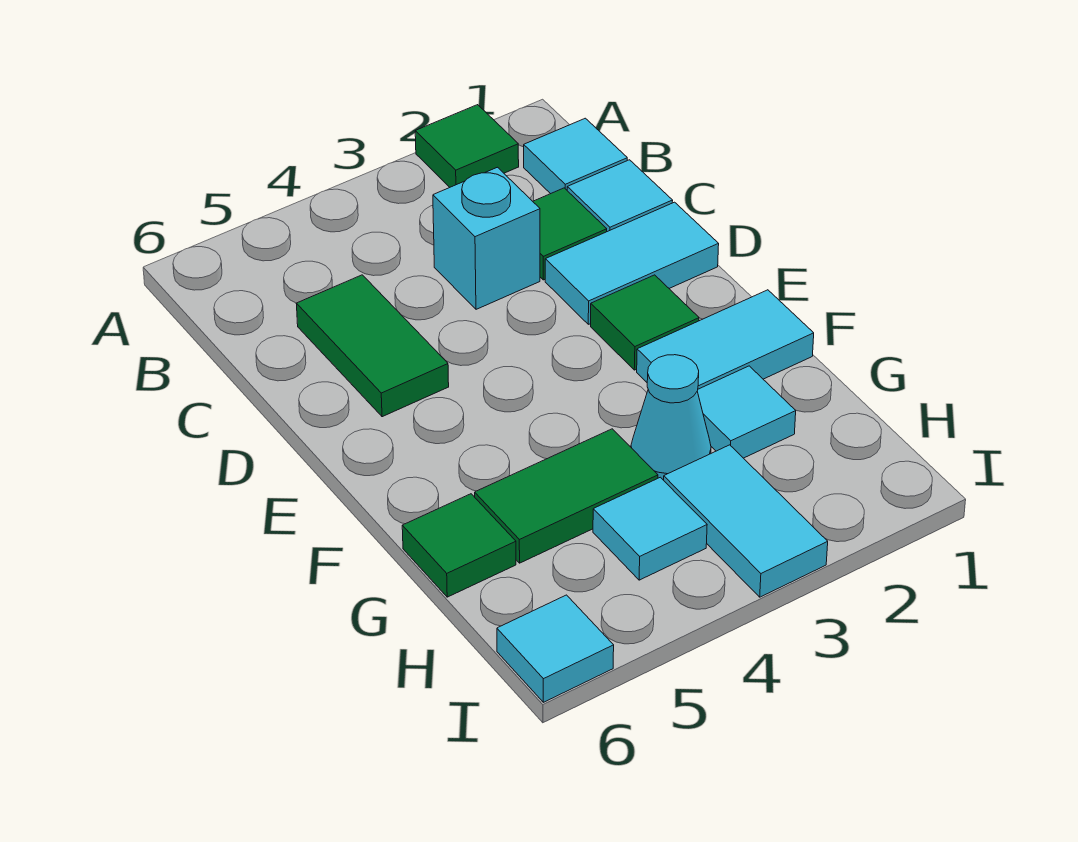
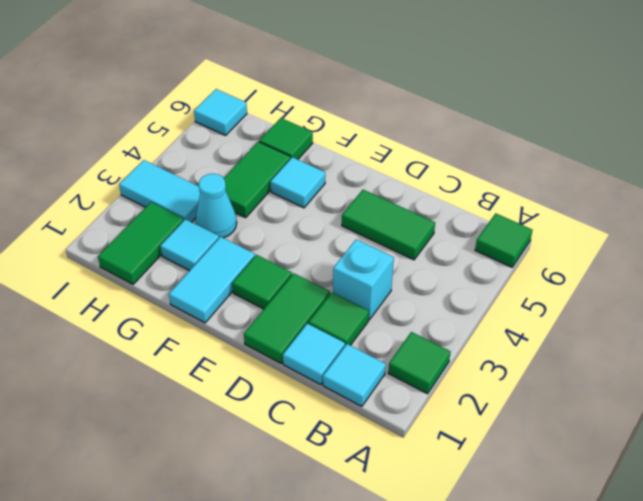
none -> green 1x1 tile [475,213,532,267]
cyan 1x2 tile [545,202,719,324] -> green 1x2 tile [244,273,330,363]
none -> green 1x2 tile [98,202,184,284]
cyan 1x1 tile [593,477,707,580] -> cyan 1x1 tile moved to [270,157,325,208]

